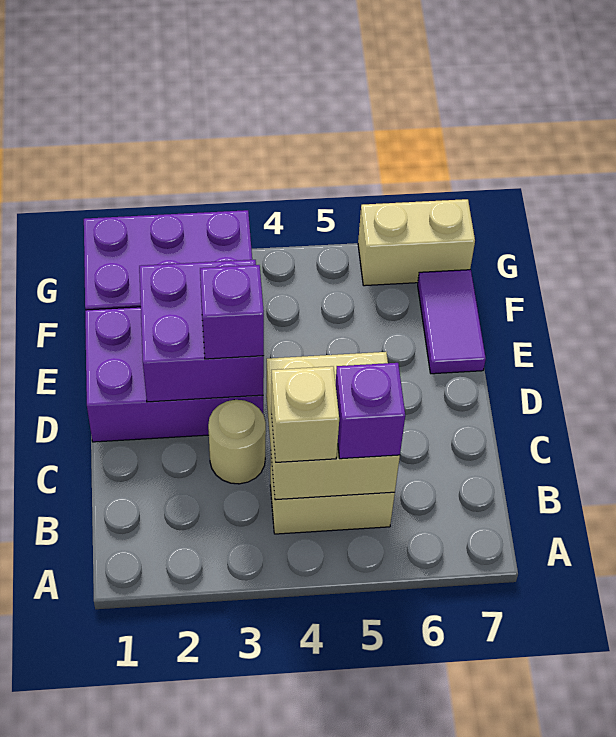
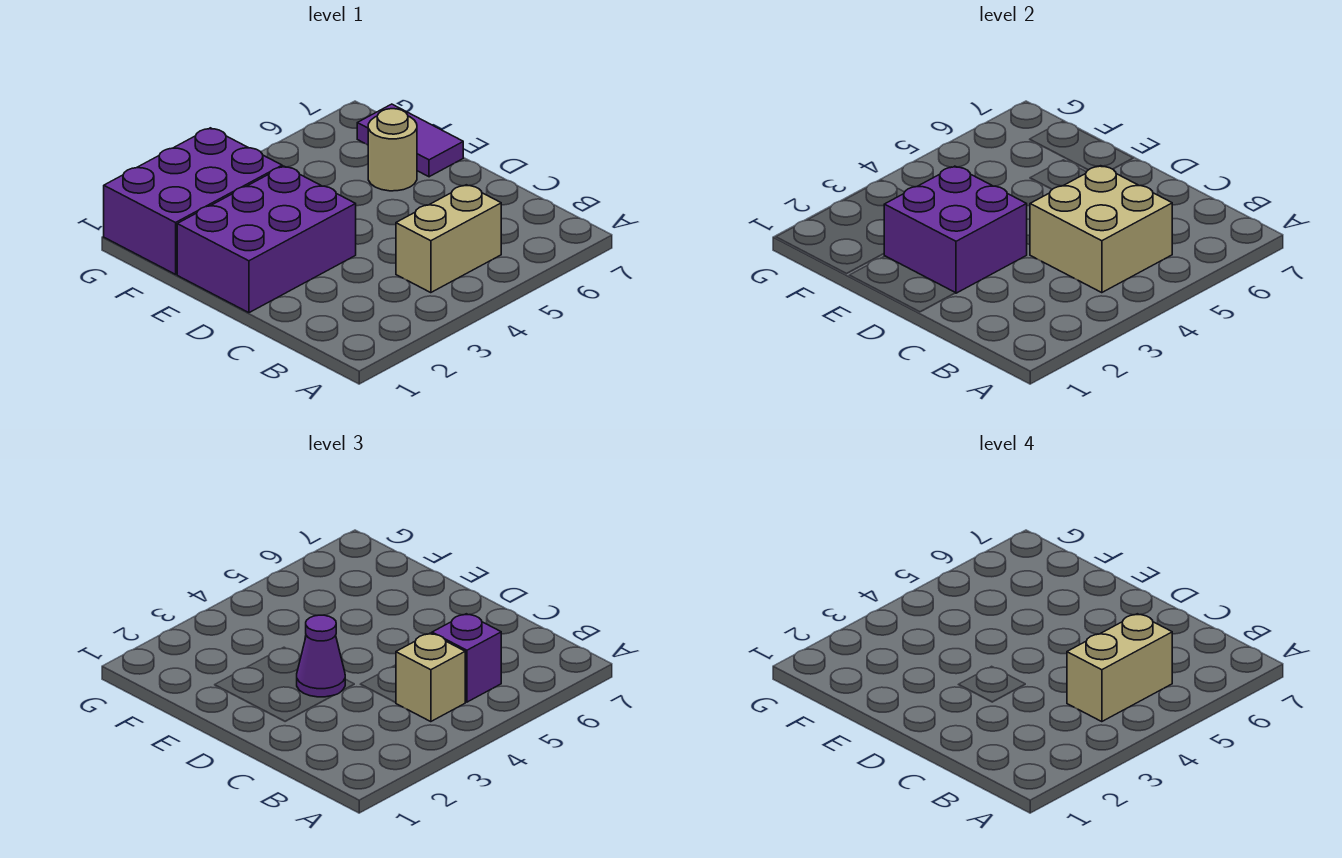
tan 1x1 round brick [208,400,266,484] -> tan 1x1 round brick moved to [368,109,417,191]
purple 1x1 brick [200,265,264,359] -> purple 1x1 cone [297,615,345,697]
tan 1x2 brick [358,199,475,286] -> tan 1x2 brick moved to [1067,614,1172,722]

